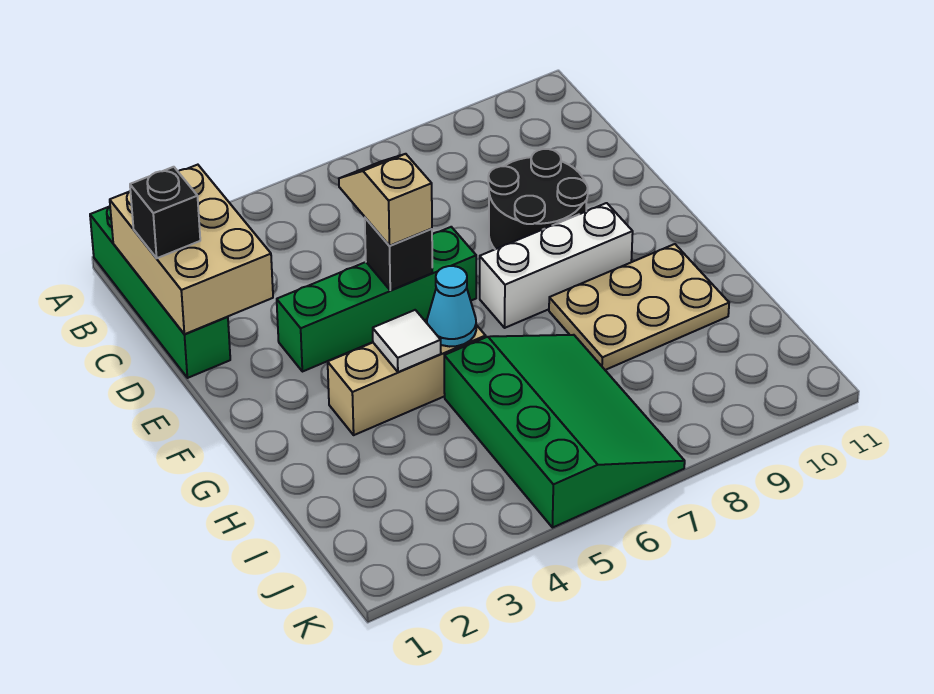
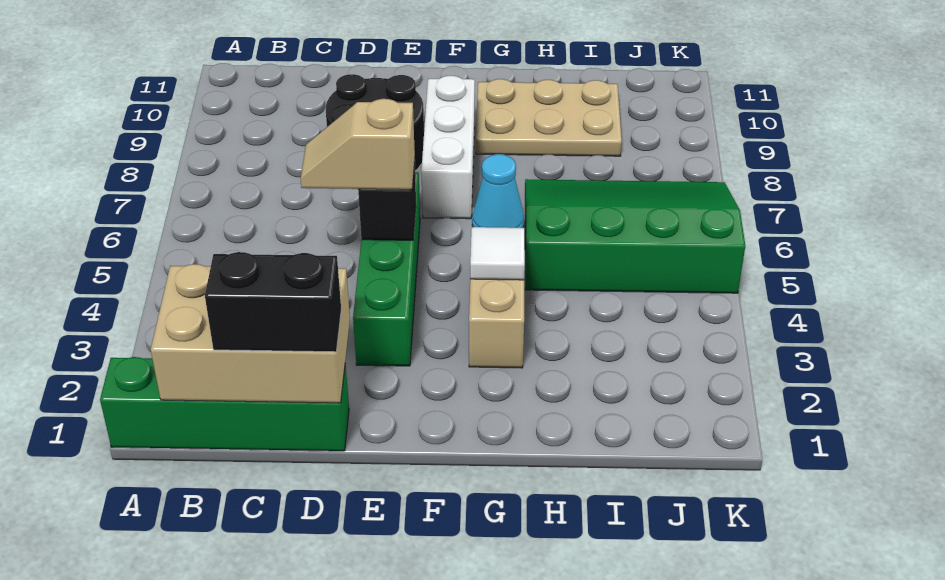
black 1x1 brick [130,167,200,258] -> black 1x2 brick [205,252,341,352]
tan 2x3 plate [549,244,729,370] -> tan 2x3 plate turned to [476,79,622,156]

